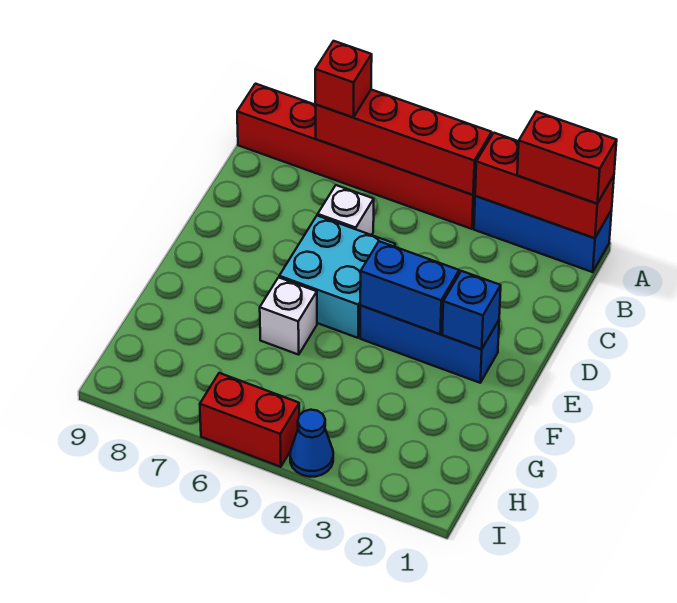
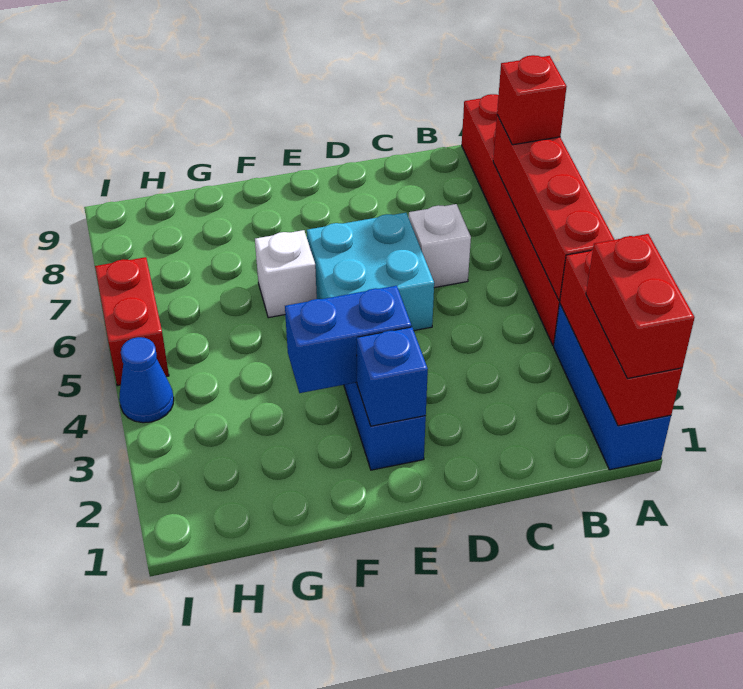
blue 1x2 brick [360,241,459,334] -> blue 1x2 brick turned to [285,286,412,393]

